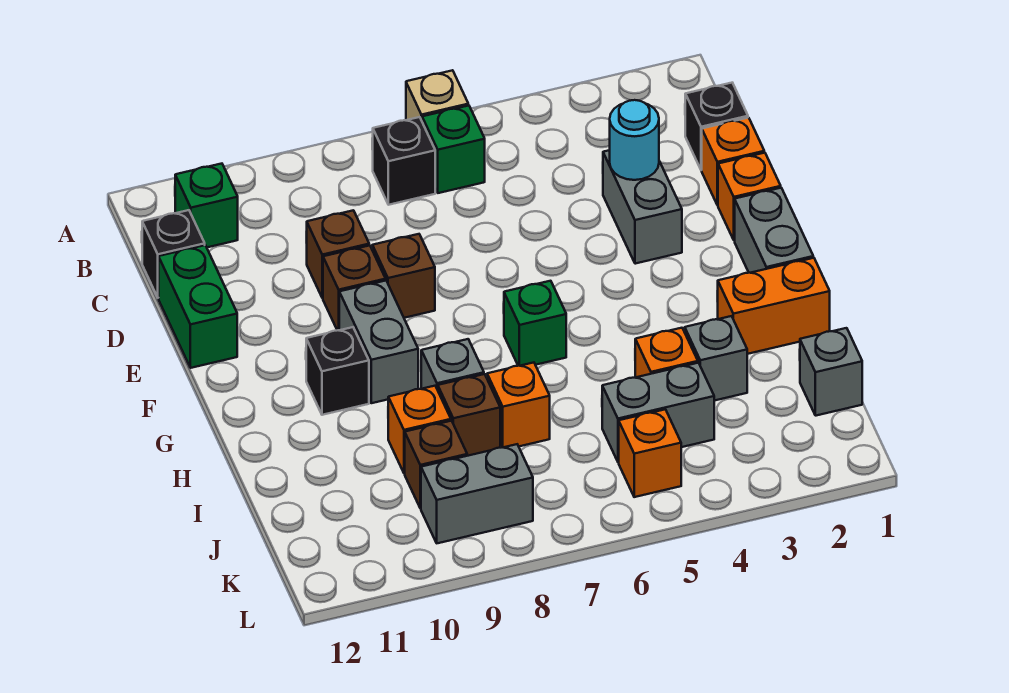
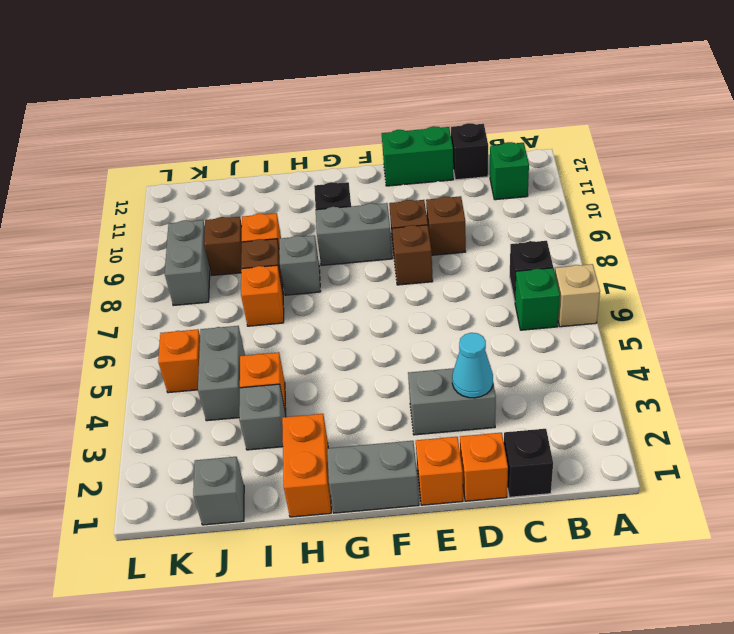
cyan 1x1 round brick [610,100,659,180] -> cyan 1x1 cone [452,333,493,398]
green 1x1 brick [504,281,566,366] -> none

